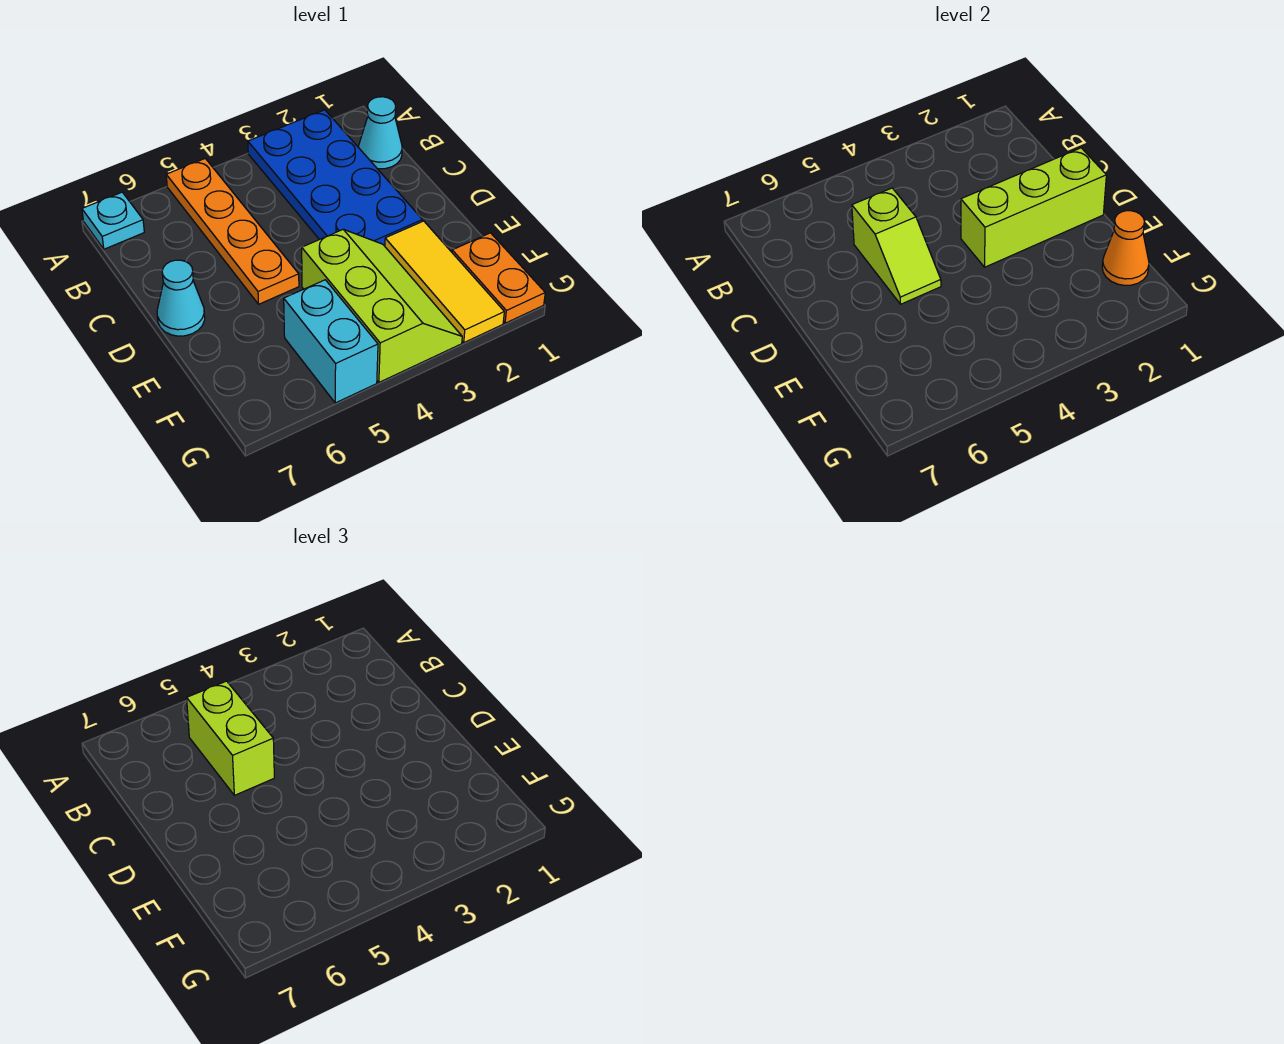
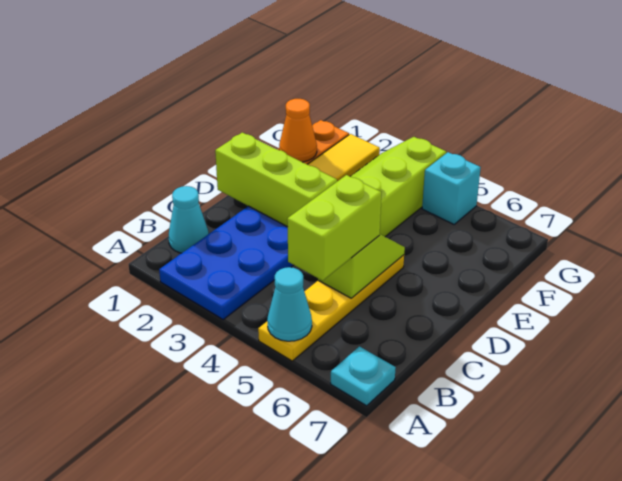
orange 1x4 plate [166,159,299,304] -> yellow 1x4 plate [258,255,404,361]
cyan 1x1 cone [157,260,205,336] -> cyan 1x1 cone moved to [267,267,312,341]
cyan 1x2 brick [284,280,378,403] -> cyan 1x1 brick [422,152,481,224]

